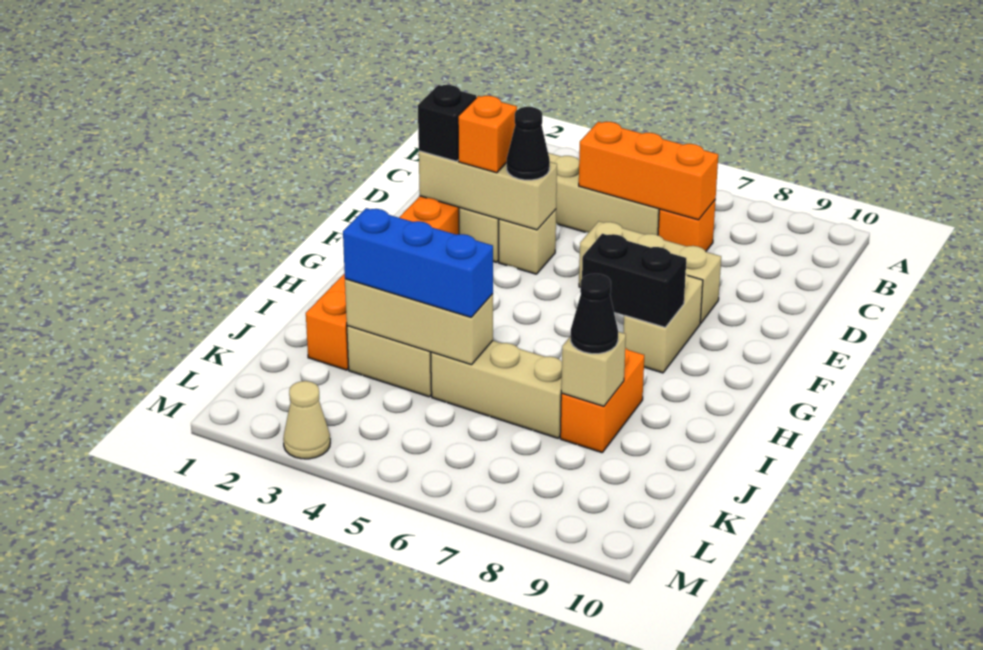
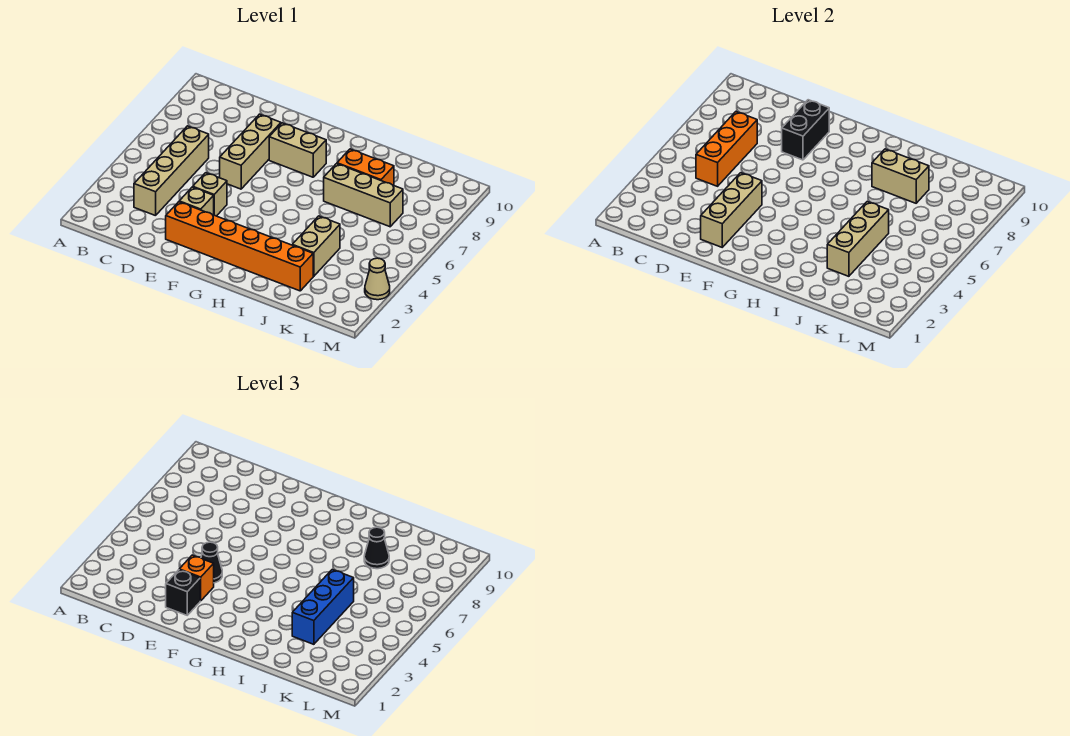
orange 1x1 brick [658,200,716,251] -> none
black 1x2 brick [582,234,686,327] -> black 1x2 brick moved to [782,100,829,160]
tan 1x3 brick [431,341,562,438] -> tan 1x3 brick turned to [324,164,403,227]
tan 1x1 brick [561,332,626,406] -> tan 1x2 brick [872,149,929,203]

